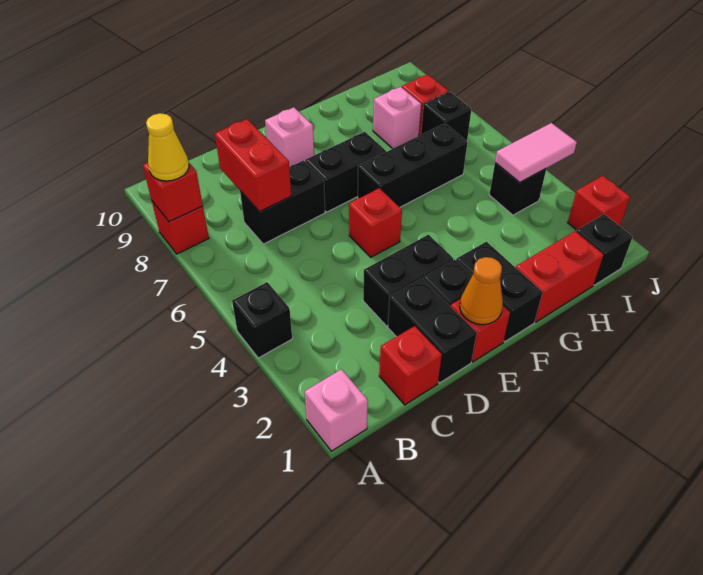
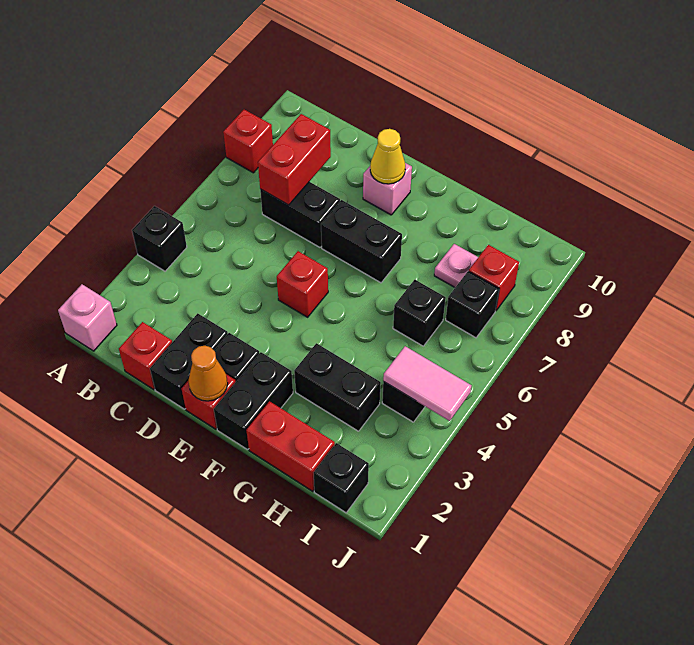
red 1x1 brick [143,162,203,222] -> none
yellow 1x1 cone [146,113,189,181] -> yellow 1x1 cone moved to [370,129,405,184]
black 1x2 brick [363,235,453,326] -> black 1x2 brick moved to [294,343,381,431]
black 1x3 brick [358,124,467,207] -> black 1x1 brick [393,280,446,346]
pink 1x1 brick [373,87,421,149] -> pink 1x1 plate [434,244,478,287]
red 1x1 brick [568,176,630,230] -> none

